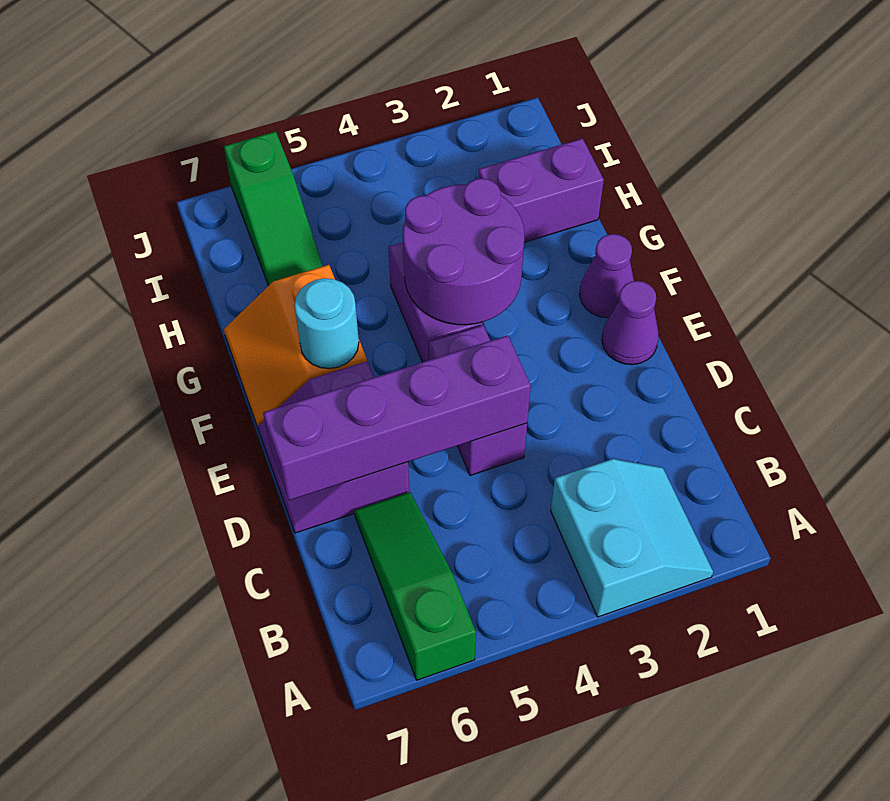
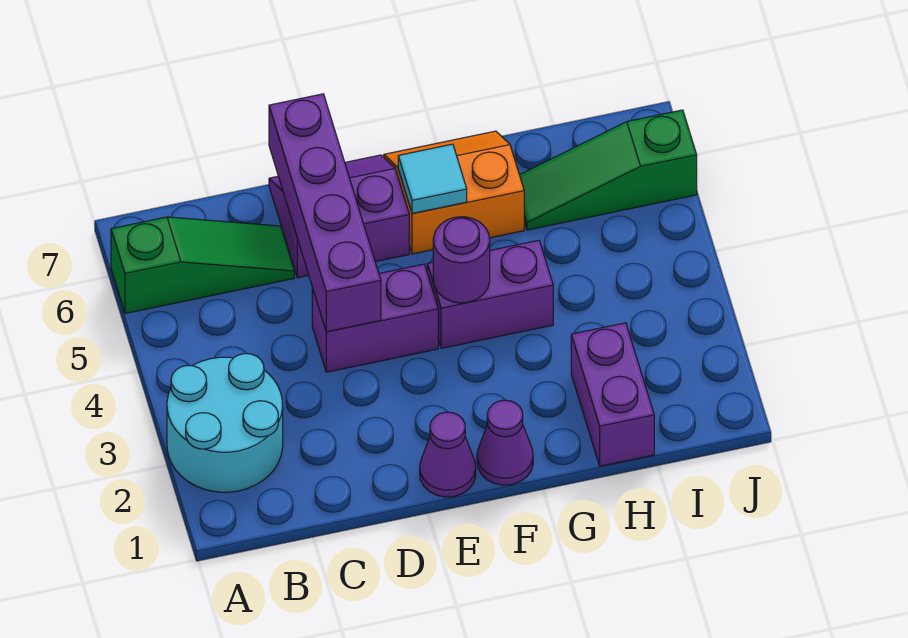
cyan 2x2 slope [551,459,713,617] -> cyan 2x2 round brick [167,354,283,492]
purple 2x2 round brick [403,178,524,325] -> purple 1x1 round brick [433,217,490,303]
cyan 1x1 round brick [294,278,359,369] -> cyan 1x1 tile [398,144,467,213]

